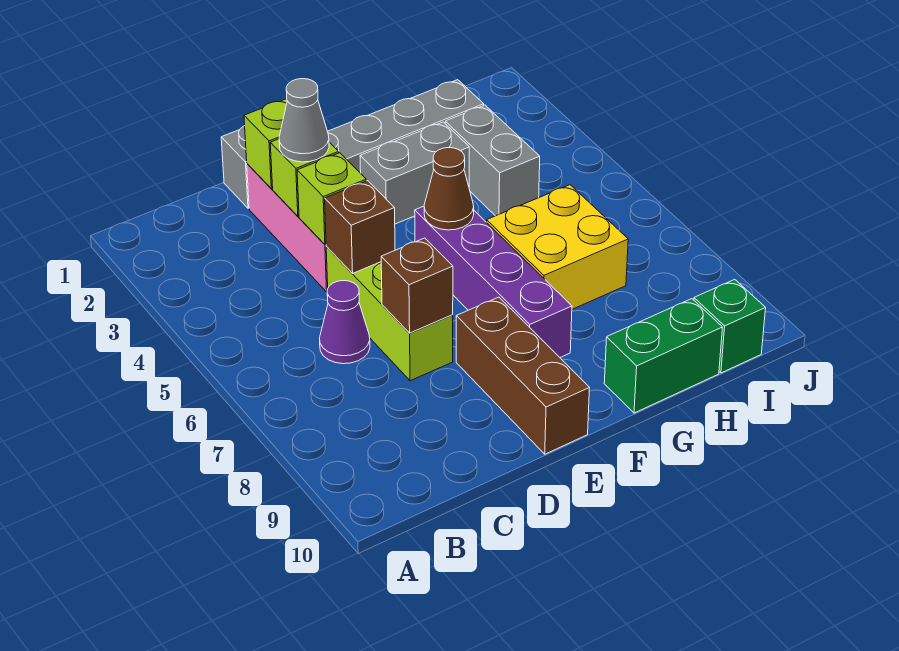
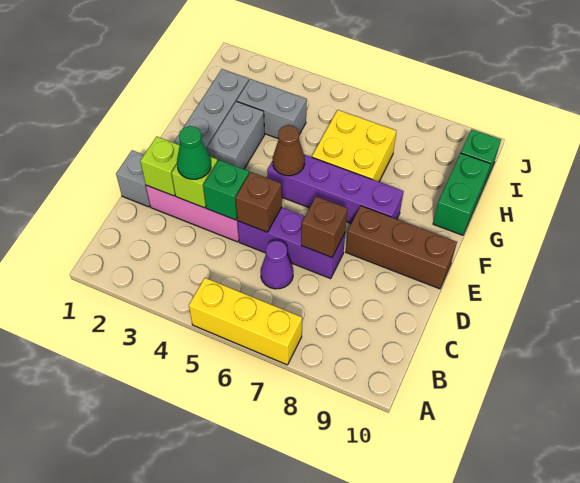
none -> yellow 1x3 brick [189,278,302,365]
grey 1x1 cone [279,79,329,162] -> green 1x1 cone [177,126,211,179]
lime 1x1 brick [297,153,366,245] -> green 1x1 brick [203,160,249,220]
lime 1x3 brick [326,247,453,381] -> purple 1x3 brick [238,207,345,279]

